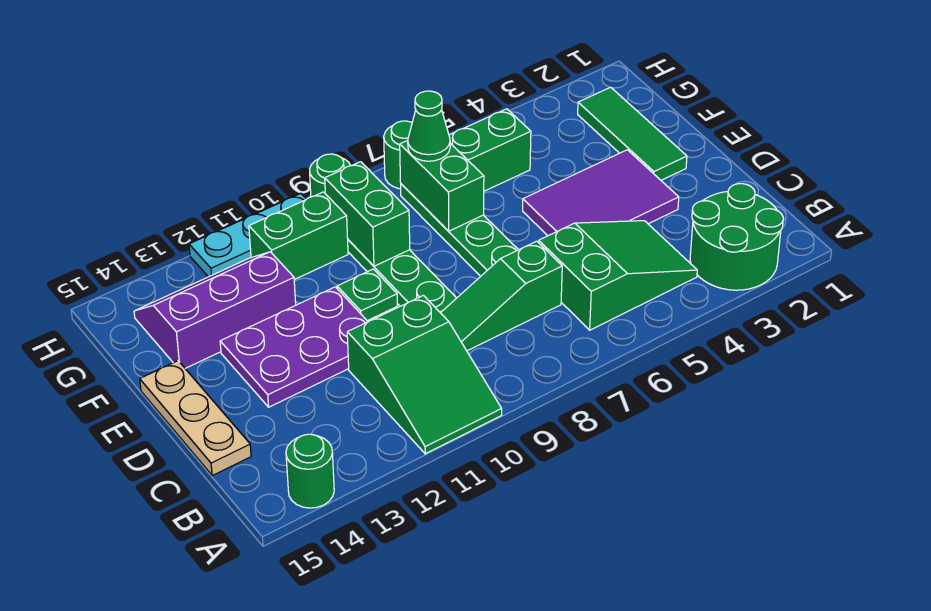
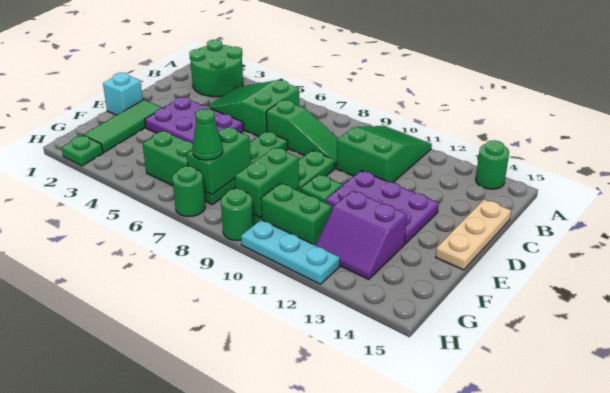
purple 2x3 tile [523,150,679,236] -> purple 2x3 plate [145,97,244,143]
none -> cyan 1x1 brick [103,73,143,115]
purple 2x3 slope [134,252,296,368] -> purple 2x2 slope [316,191,407,279]
none -> green 1x1 plate [62,135,103,166]

